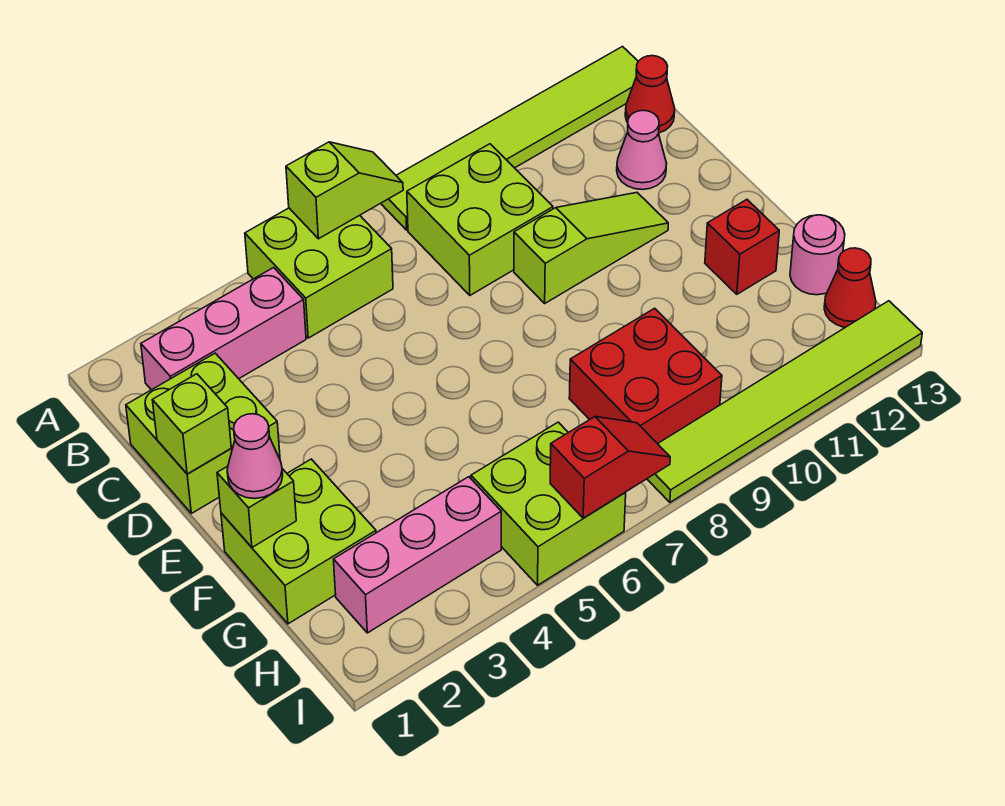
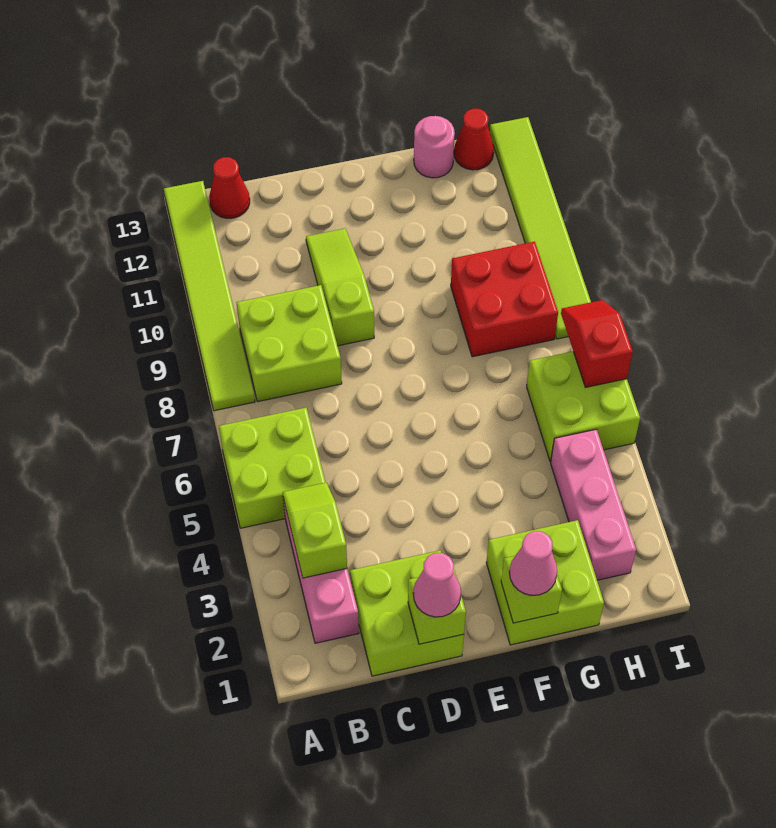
lime 1x2 slope [286,142,403,239] -> lime 1x2 slope moved to [283,483,347,578]
pink 1x1 cone [617,110,667,190] -> pink 1x1 cone moved to [413,553,461,617]
red 1x1 brick [705,200,779,294] -> none

